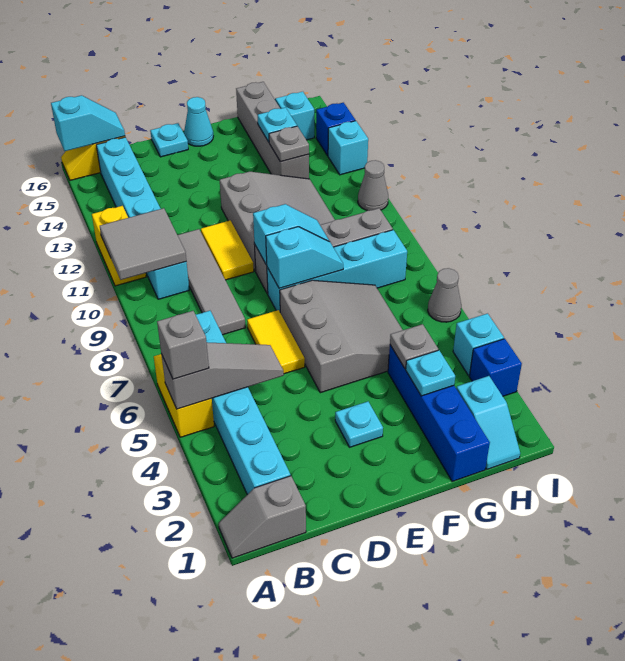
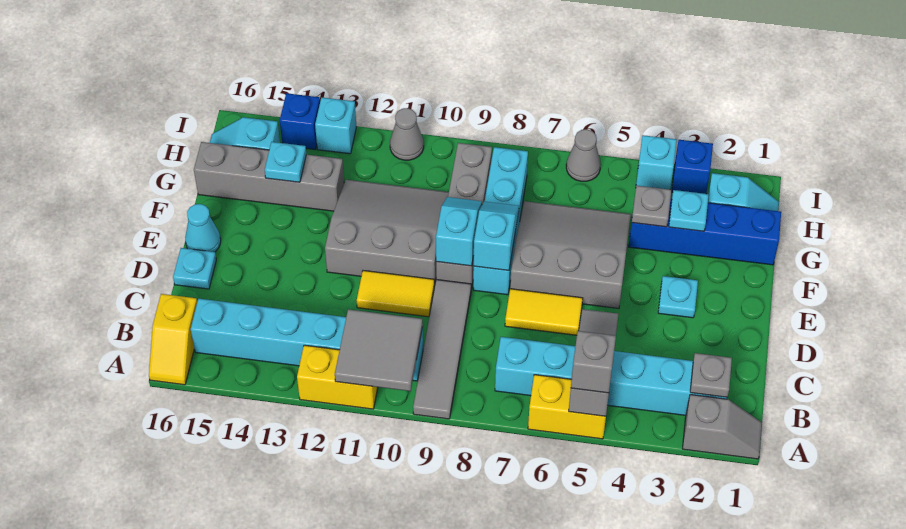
grey 1x2 slope [219,476,306,558] -> grey 1x2 slope turned to [683,395,762,459]
cyan 1x2 slope [51,95,125,151] -> none
grey 1x4 tile [178,229,246,335] -> grey 1x4 tile turned to [413,280,471,419]
grey 1x1 plate [269,126,309,162] -> grey 1x1 plate moved to [690,353,732,397]

